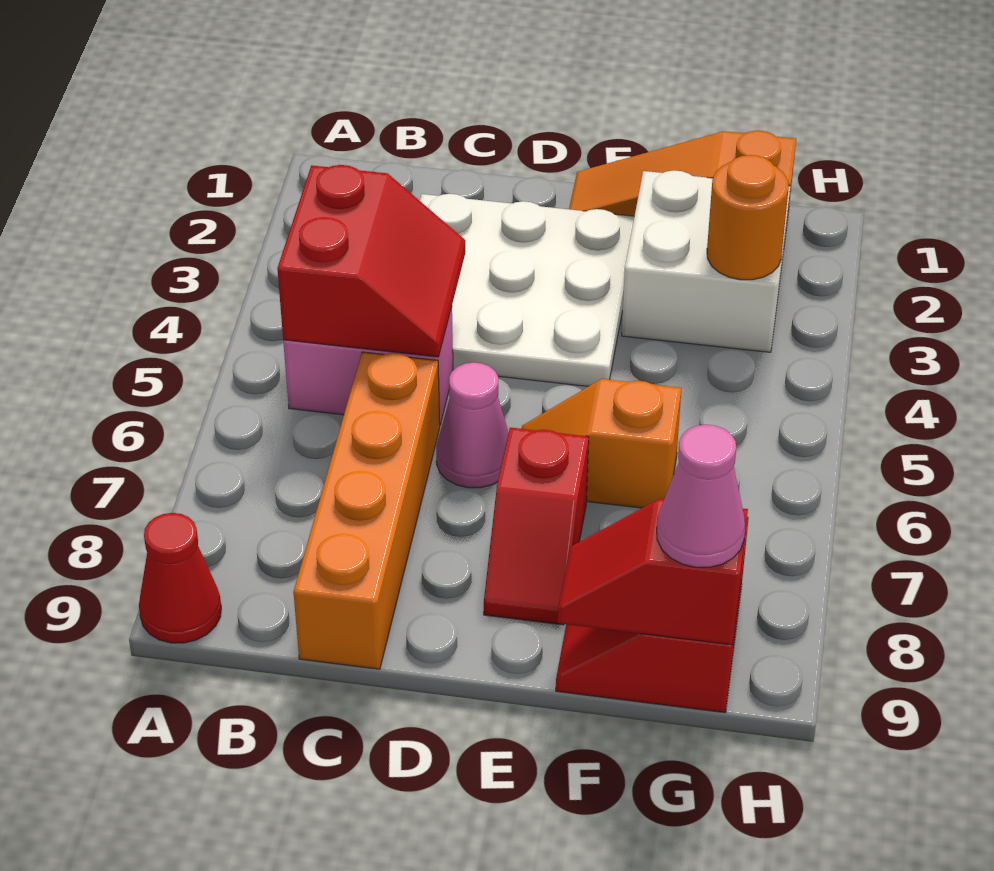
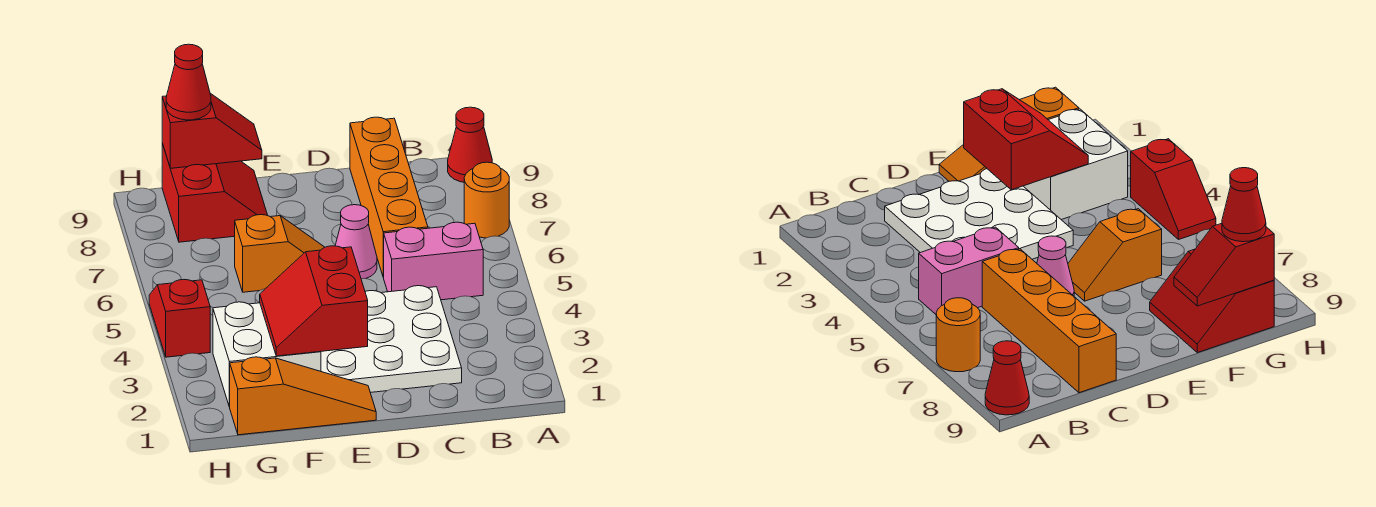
red 2x2 slope [277,165,465,357] -> red 2x2 slope moved to [260,246,368,356]
red 1x2 slope [484,428,589,625] -> red 1x2 slope moved to [149,280,210,357]
orange 1x1 round brick [707,155,789,280] -> orange 1x1 round brick moved to [464,162,509,238]
pink 1x1 cone [657,425,745,567] -> red 1x1 cone [166,44,211,120]

